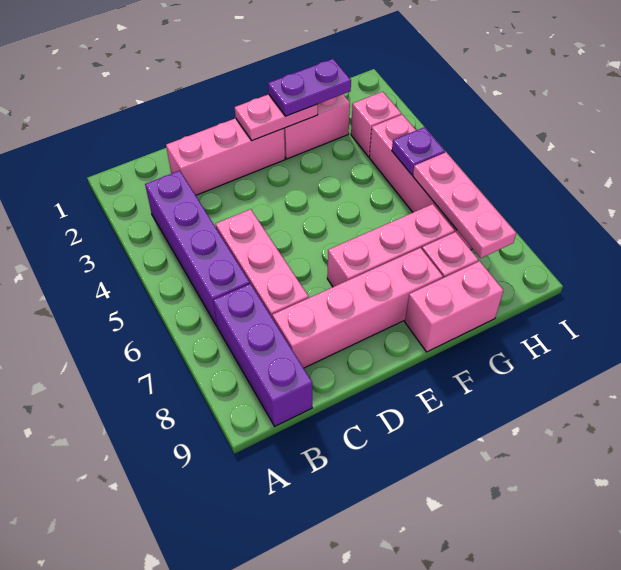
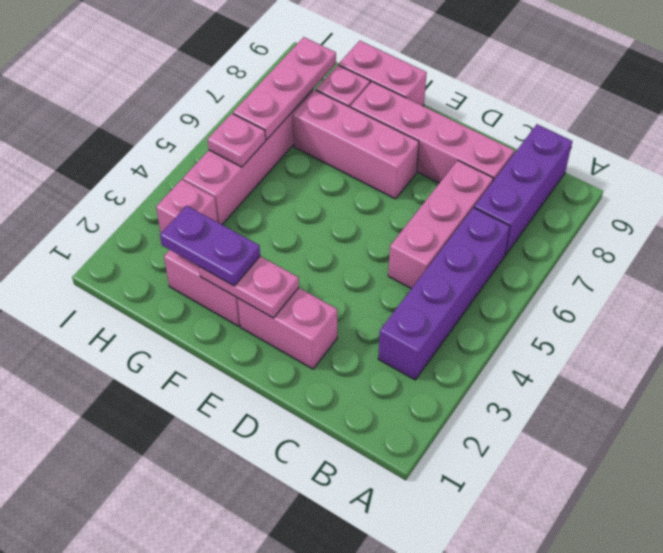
pink 1x3 brick [166,118,285,195] -> pink 1x2 brick [237,288,337,369]
purple 1x1 plate [392,127,445,175] -> pink 1x1 plate [208,113,266,167]

